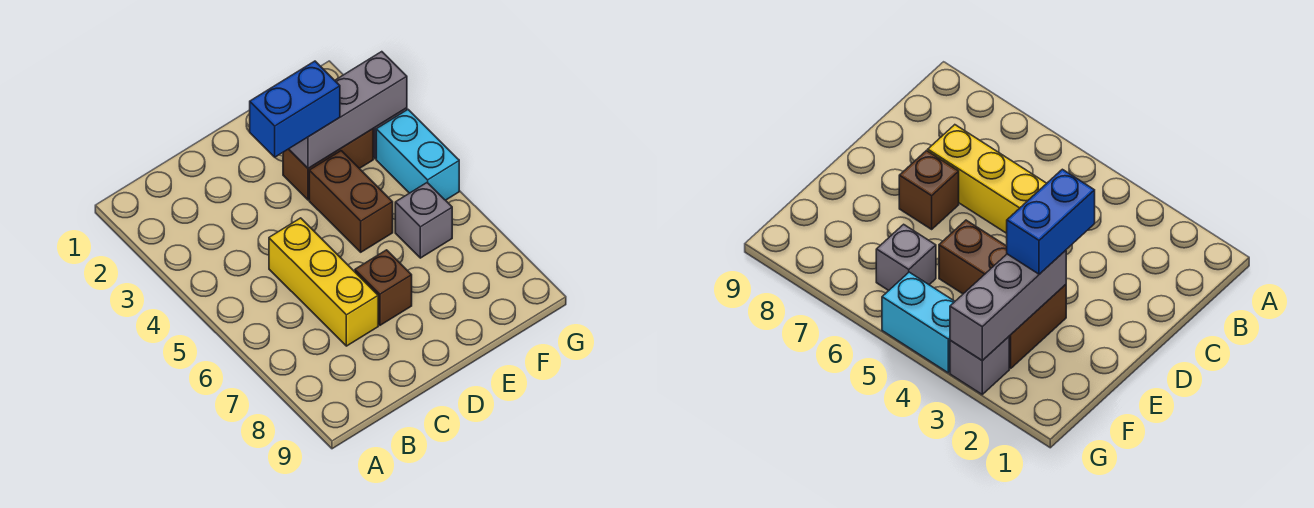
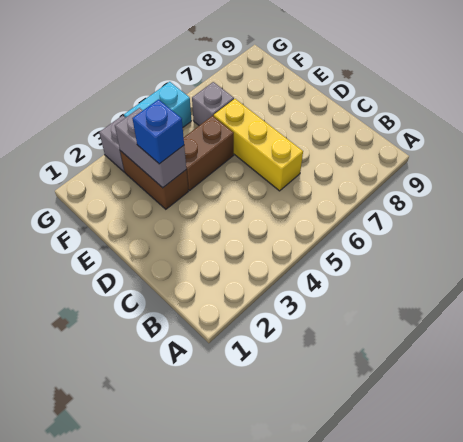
yellow 1x3 brick [269,218,378,346] -> yellow 1x3 brick turned to [214,99,303,191]
blue 1x2 brick [250,61,340,157] -> blue 1x1 brick [132,99,184,164]
brown 1x1 brick [355,250,412,325] -> none
grey 1x3 brick [289,52,407,168] -> grey 1x2 brick [115,108,186,188]

